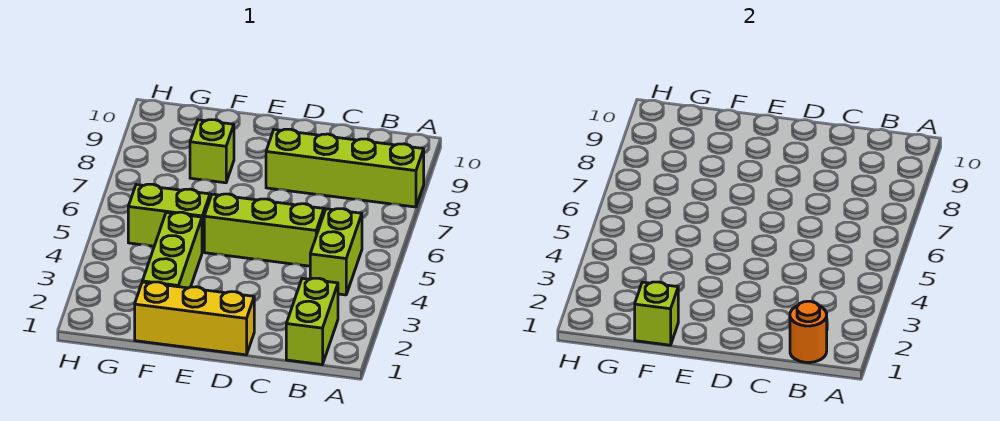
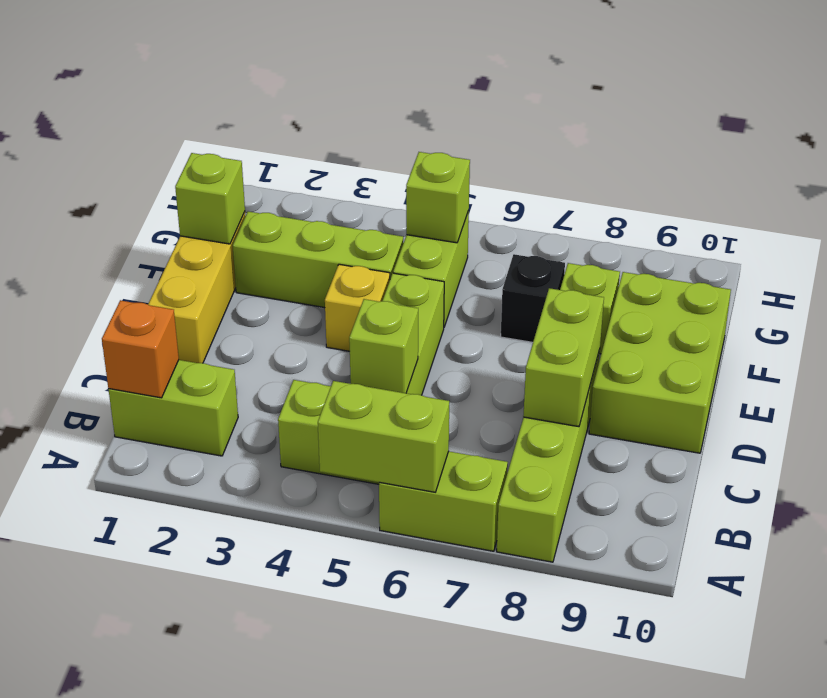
none -> lime 1x2 brick [318,381,449,492]
none -> lime 1x2 brick [379,451,508,551]
orange 1x1 round brick [790,301,827,363] -> orange 1x1 brick [102,300,179,398]
none -> lime 1x1 brick [349,299,418,393]
none -> lime 1x2 brick [523,288,604,427]
none -> lime 2x3 brick [589,272,731,453]
none -> yellow 1x1 brick [325,264,390,351]
none -> black 1x1 brick [501,254,565,342]
none -> lime 1x1 brick [406,152,470,243]

